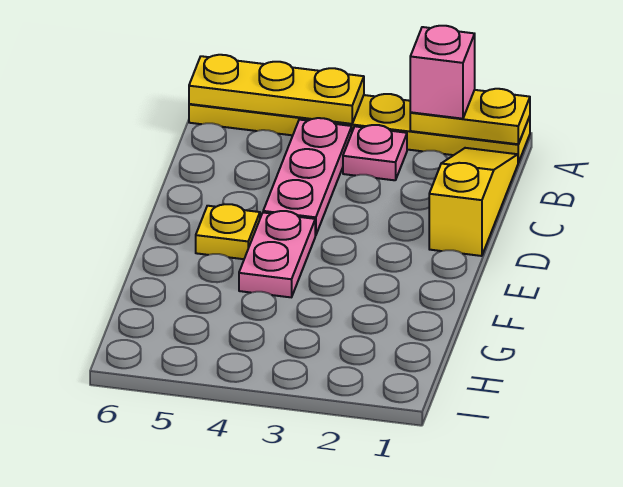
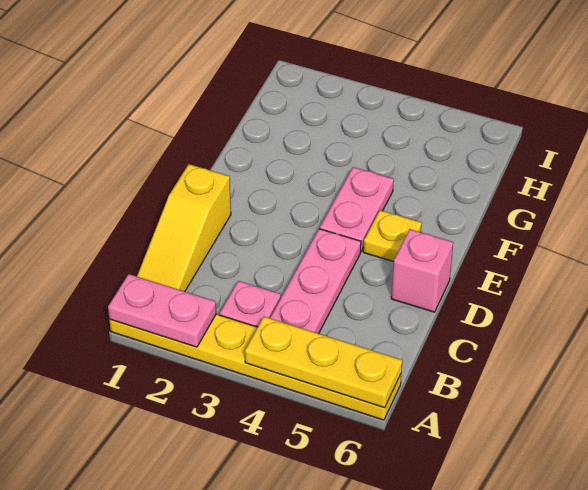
yellow 1x2 plate [410,89,530,144] -> pink 1x2 plate [108,274,216,347]
pink 1x1 brick [410,26,475,119] -> pink 1x1 brick moved to [391,229,453,312]

